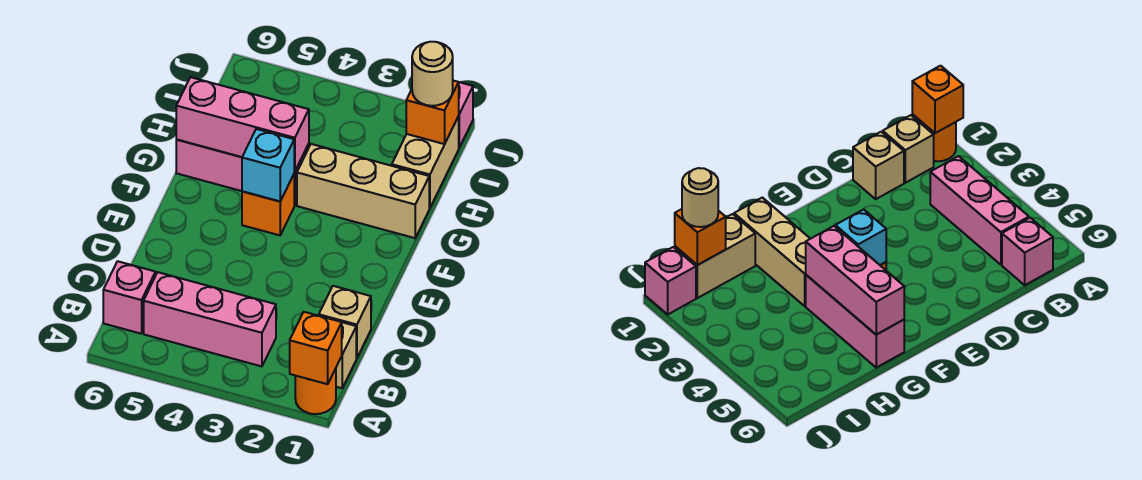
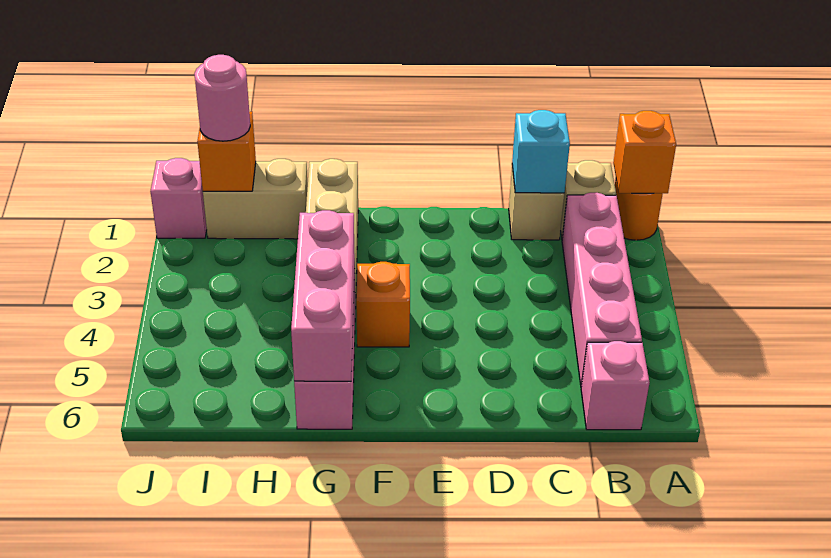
pink 1x3 brick [144,272,276,366] -> pink 1x4 brick [562,193,642,387]
cyan 1x1 brick [242,129,294,201] -> cyan 1x1 brick moved to [512,110,570,193]
tan 1x1 round brick [412,42,453,106] -> pink 1x1 round brick [194,55,250,141]

